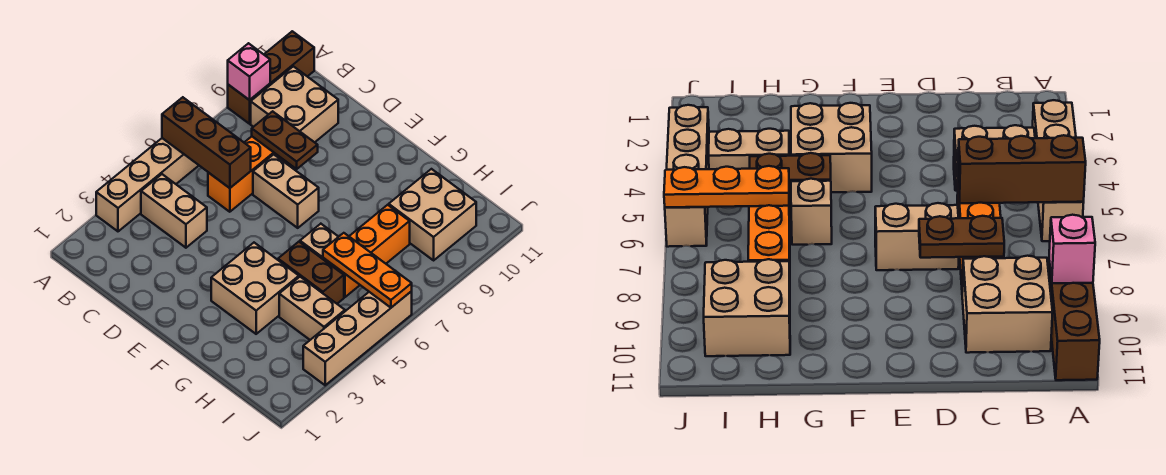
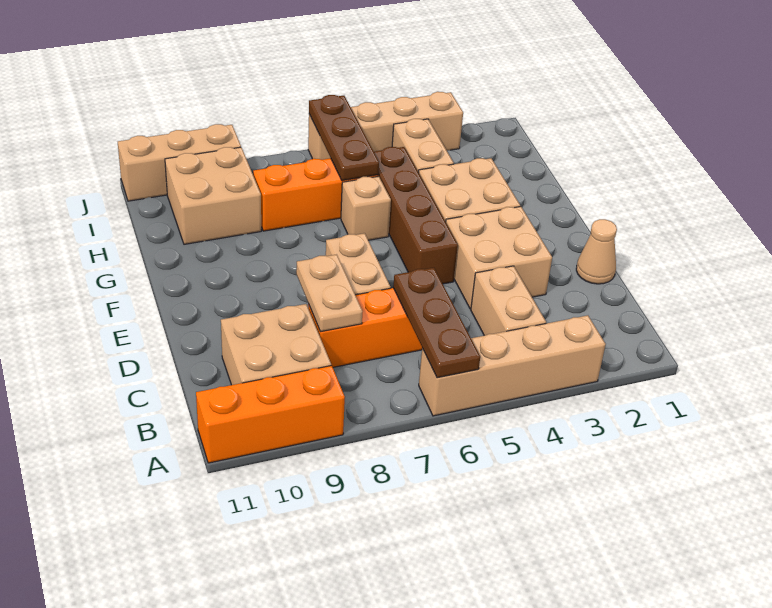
brown 1x3 brick [162,97,251,188] -> brown 1x3 plate [393,268,480,378]
brown 1x3 brick [228,31,314,124] -> orange 1x3 brick [196,366,345,463]
pink 1x1 brick [228,43,270,100] -> none
brown 1x2 plate [252,111,318,169] -> tan 1x2 plate [296,254,363,332]
none -> tan 1x1 cone [576,219,617,284]
none -> tan 2x2 brick [446,207,552,309]
brown 1x2 brick [278,242,344,304] -> brown 1x4 brick [374,147,458,284]
orange 1x3 plate [323,233,412,308] -> brown 1x3 plate [309,95,379,181]
none -> tan 1x3 brick [118,124,241,201]

